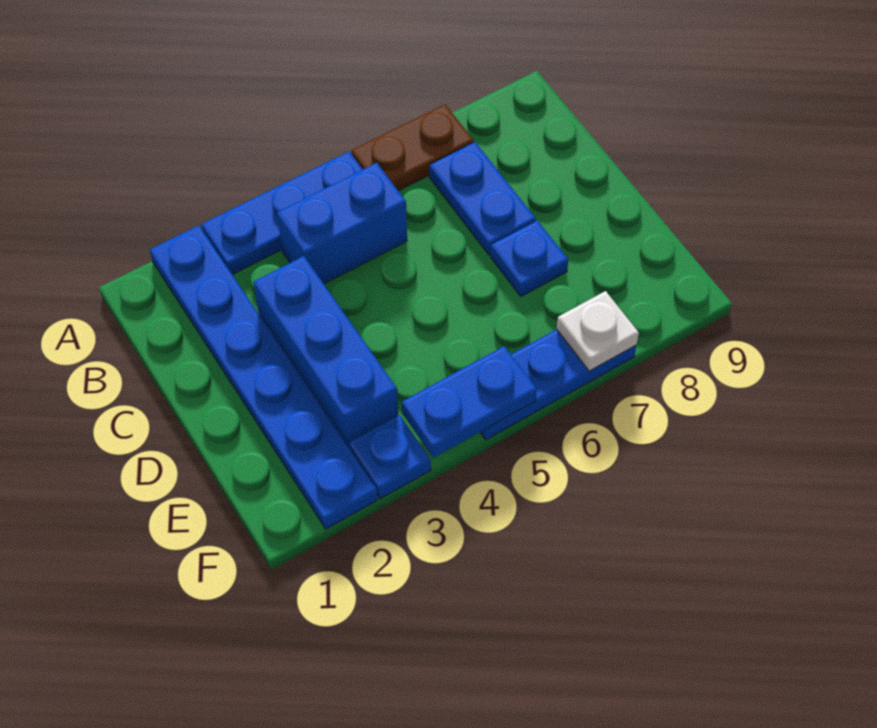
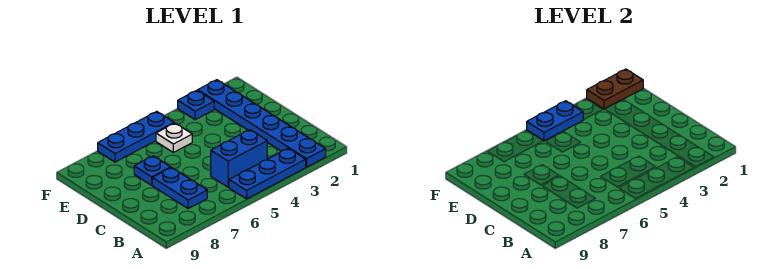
brown 1x2 plate [352,104,474,191] -> brown 1x2 plate moved to [587,69,643,109]
blue 1x3 brick [253,256,398,448] -> none
white 1x1 plate [557,291,639,371] -> white 1x1 plate moved to [156,123,192,152]

